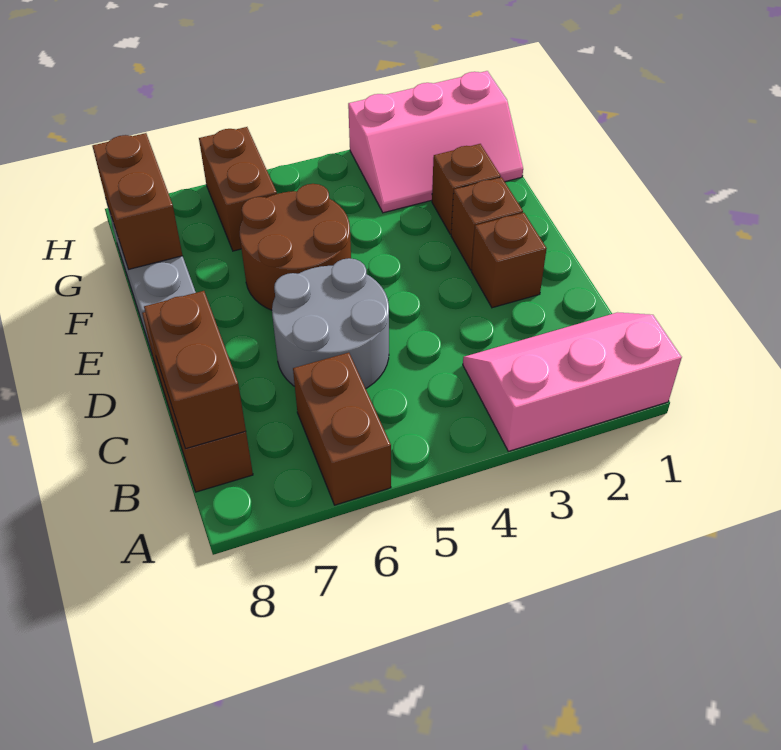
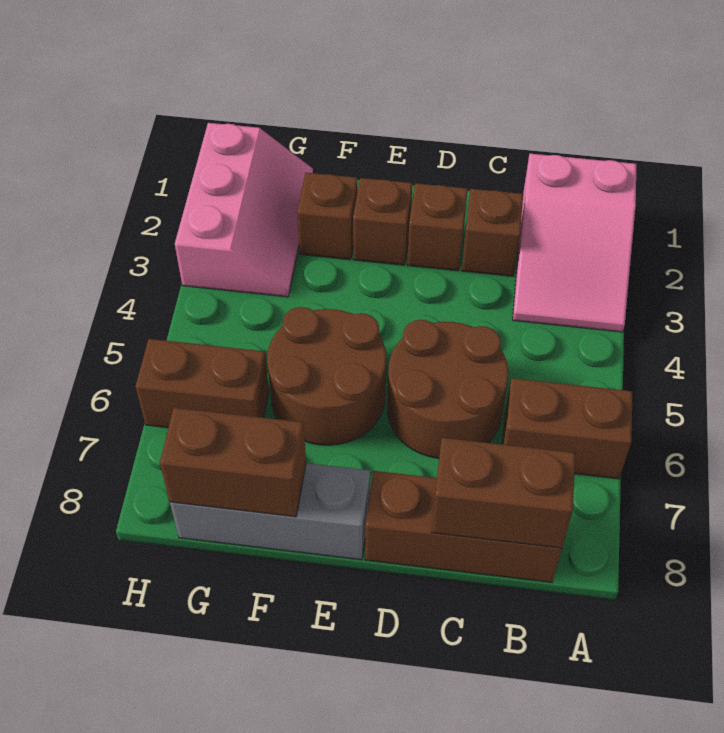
pink 2x3 slope [463,312,682,451] -> pink 2x3 slope turned to [513,154,636,332]
none -> brown 1x1 brick [462,189,523,276]
grey 2x2 round brick [272,258,389,389] -> brown 2x2 round brick [387,320,508,458]

